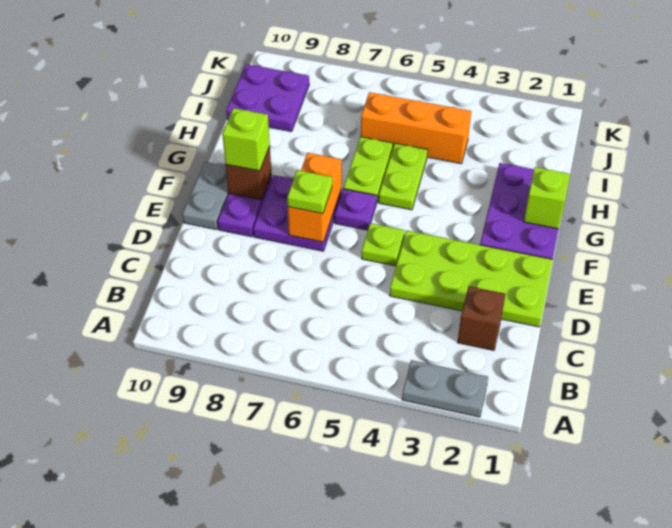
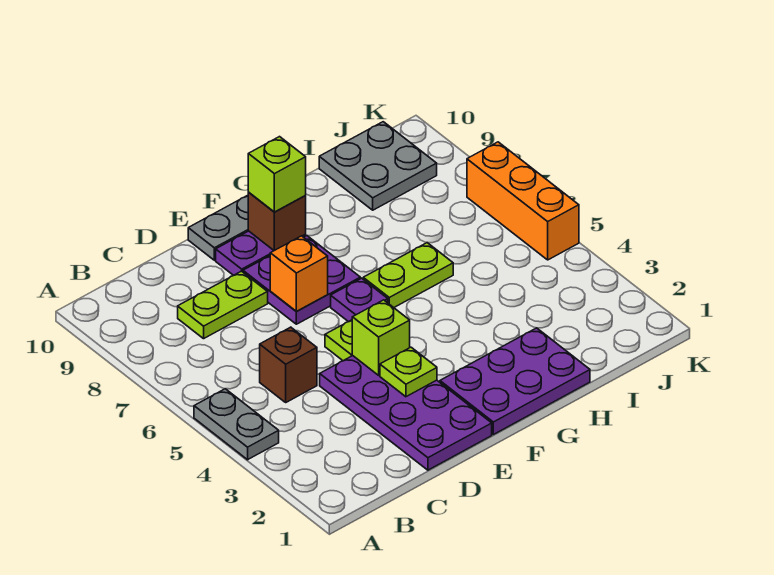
grey 1x2 plate [402,360,488,417] -> grey 1x2 plate moved to [194,389,279,460]
brown 1x1 brick [458,286,506,350] -> brown 1x1 brick moved to [260,327,317,402]
lime 2x4 plate [390,231,553,327] -> purple 2x4 plate [320,356,492,470]
orange 1x2 brick [288,153,342,242] -> orange 1x1 brick [270,236,328,312]
lime 1x1 plate [287,170,332,214] -> lime 1x1 plate moved to [380,347,437,397]
lime 1x1 brick [524,167,570,229] -> lime 1x1 brick moved to [352,300,410,375]
lime 1x2 plate [379,143,428,210] -> lime 1x2 plate moved to [178,271,268,339]
orange 1x3 brick [361,92,471,164] -> orange 1x3 brick moved to [467,142,579,260]
purple 2x2 plate [226,64,309,132] -> grey 2x2 plate [319,122,437,210]

